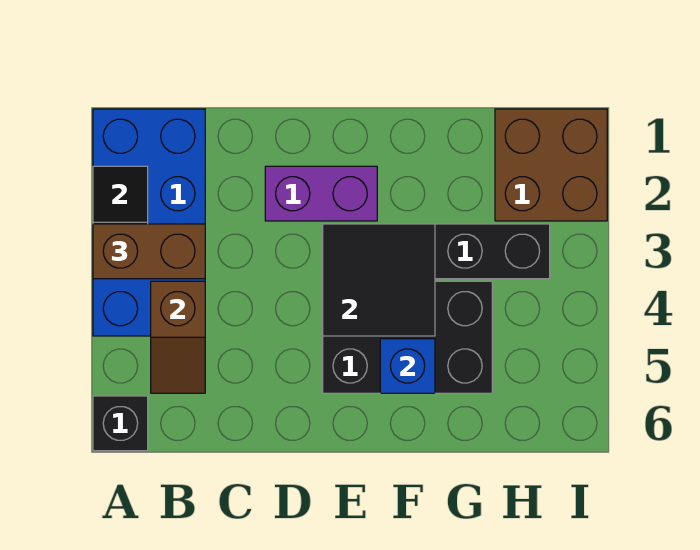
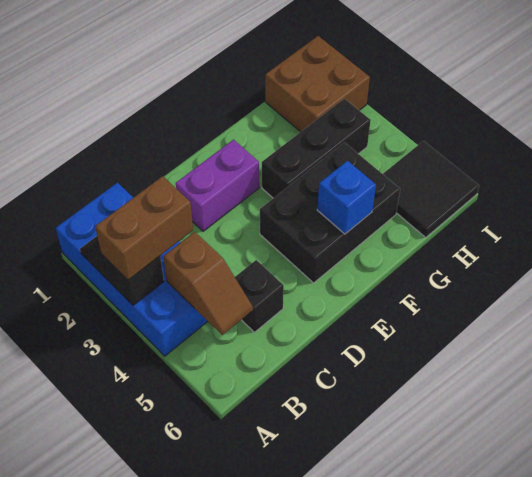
black 1x1 brick [93,396,148,451] -> black 1x1 brick moved to [235,260,284,332]
black 2x2 tile [323,224,435,336] -> black 2x2 tile moved to [383,141,479,238]

